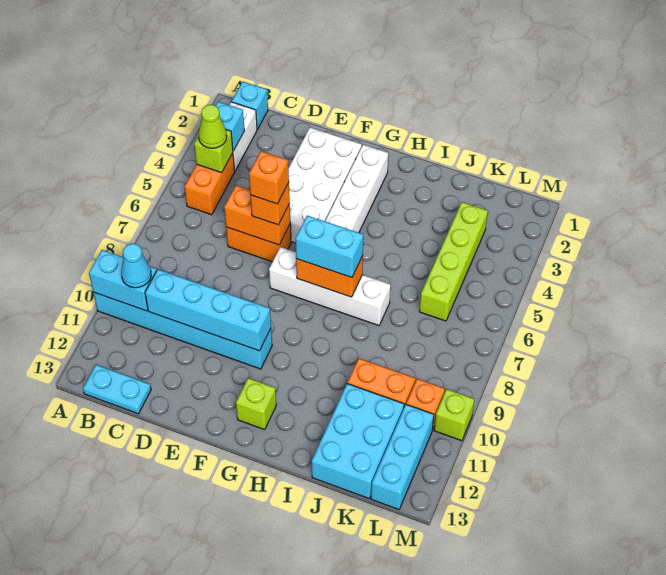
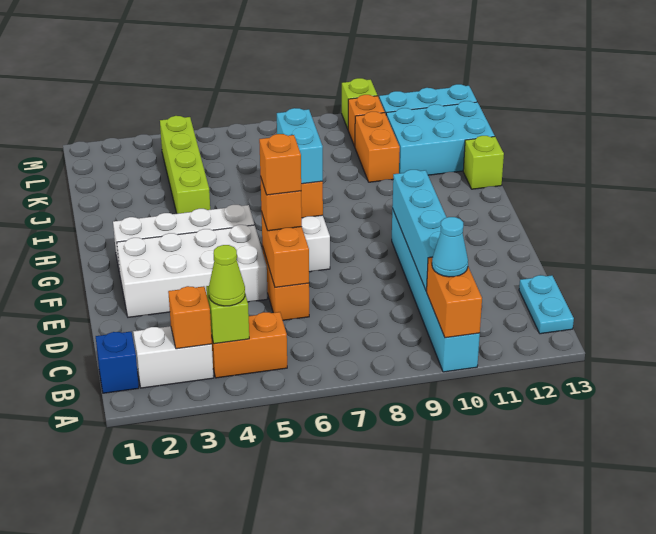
cyan 1x2 brick [89,250,157,311] -> orange 1x2 brick [427,257,482,338]
cyan 1x1 brick [232,82,268,129] -> blue 1x1 brick [96,332,139,393]
cyan 1x1 brick [215,102,245,151] -> orange 1x1 brick [168,286,212,349]
lime 1x1 brick [236,378,276,430] -> lime 1x1 brick moved to [463,136,504,189]
lime 1x4 brick [419,202,488,321] -> lime 1x4 brick turned to [160,116,210,214]

